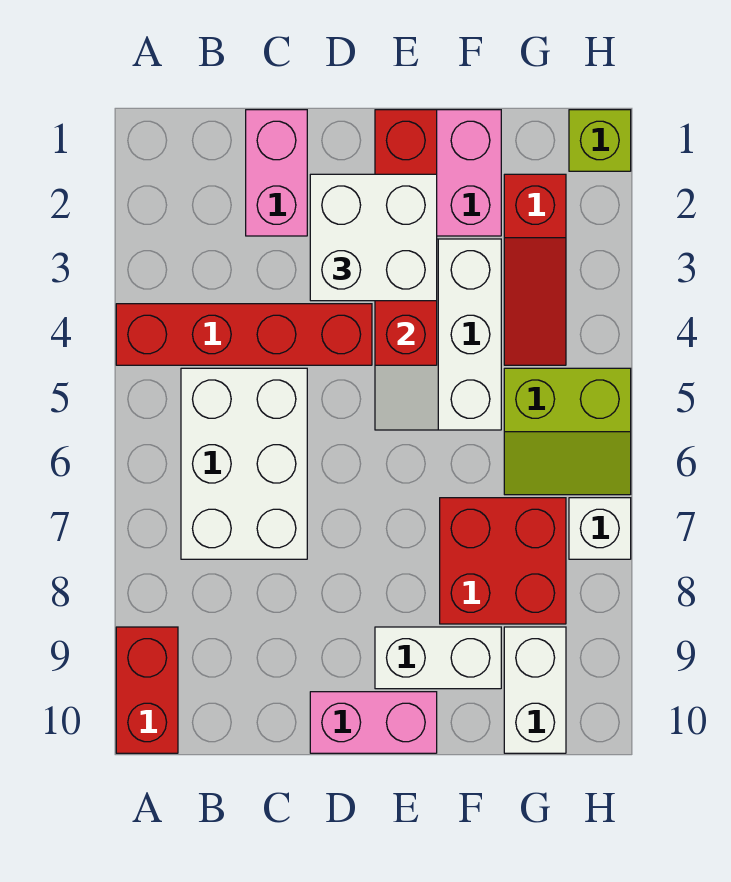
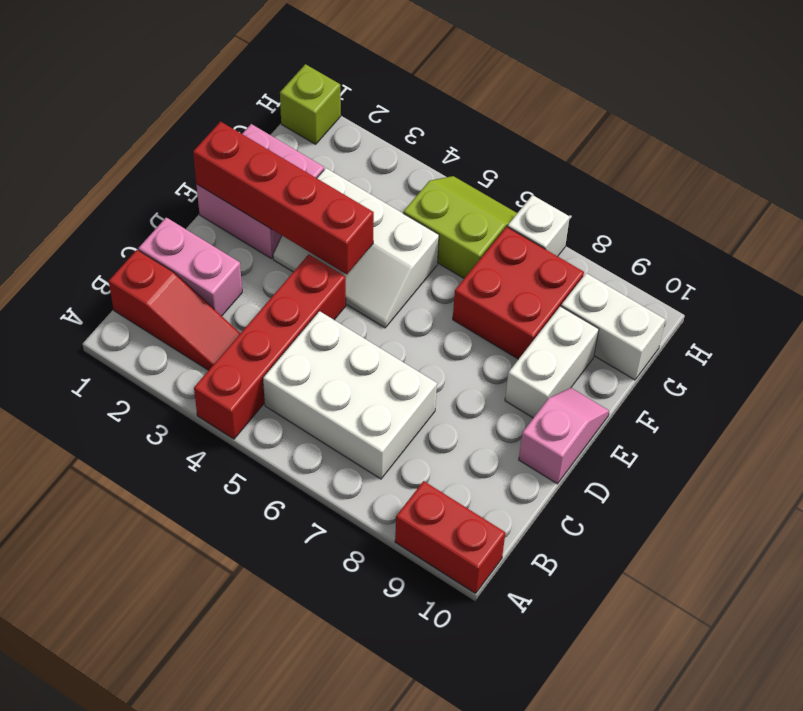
white 2x2 brick [310,174,437,301] -> none
pink 1x2 brick [310,692,437,753] -> pink 1x2 slope [519,388,609,484]
red 1x3 slope [504,174,566,365] -> red 1x3 slope moved to [109,250,240,370]
lime 2x2 slope [504,368,631,495] -> lime 2x2 slope turned to [403,176,517,278]

